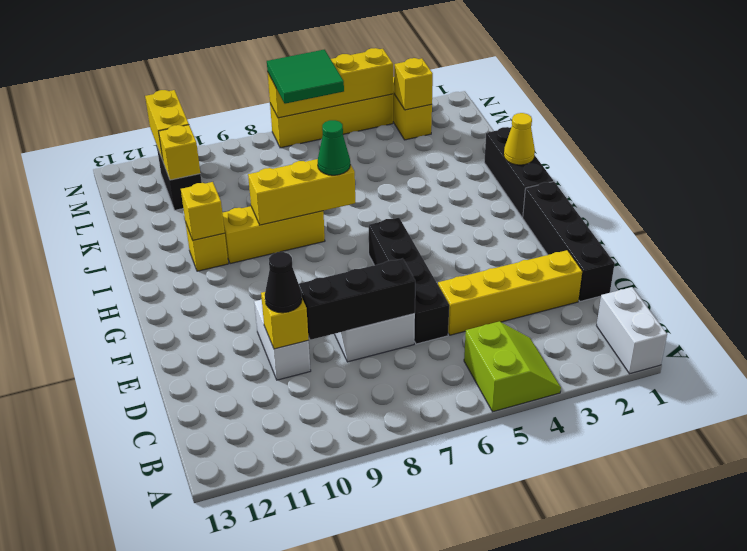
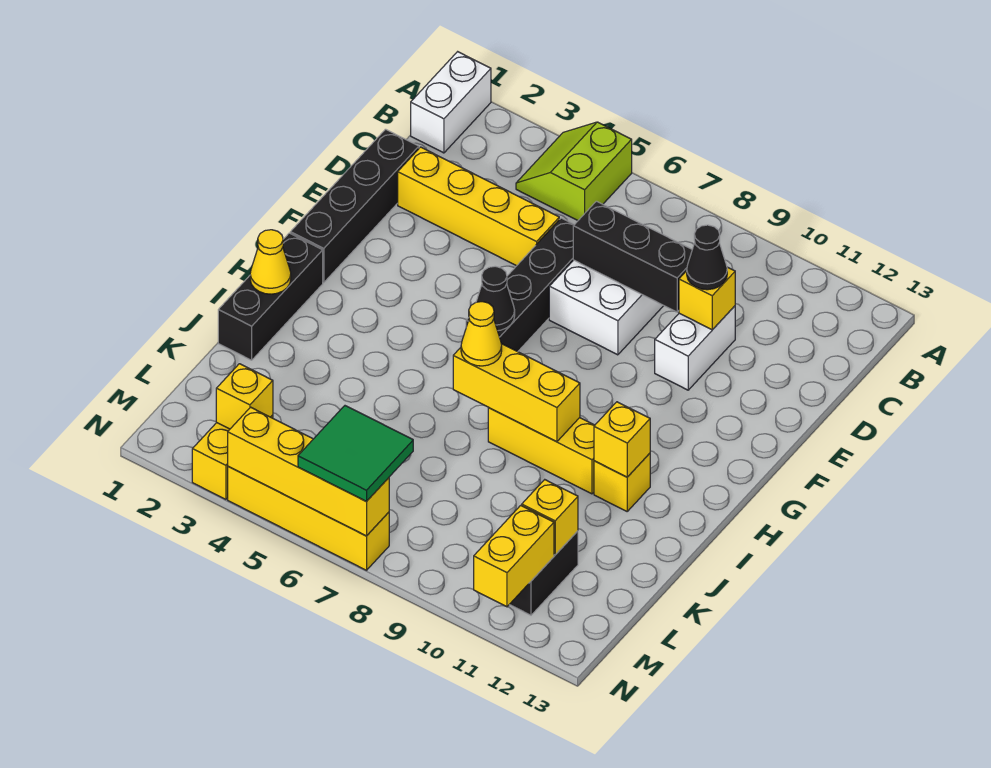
none -> black 1x1 cone [476,266,515,331]
green 1x1 cone [318,120,350,175] -> yellow 1x1 cone [461,302,502,366]

